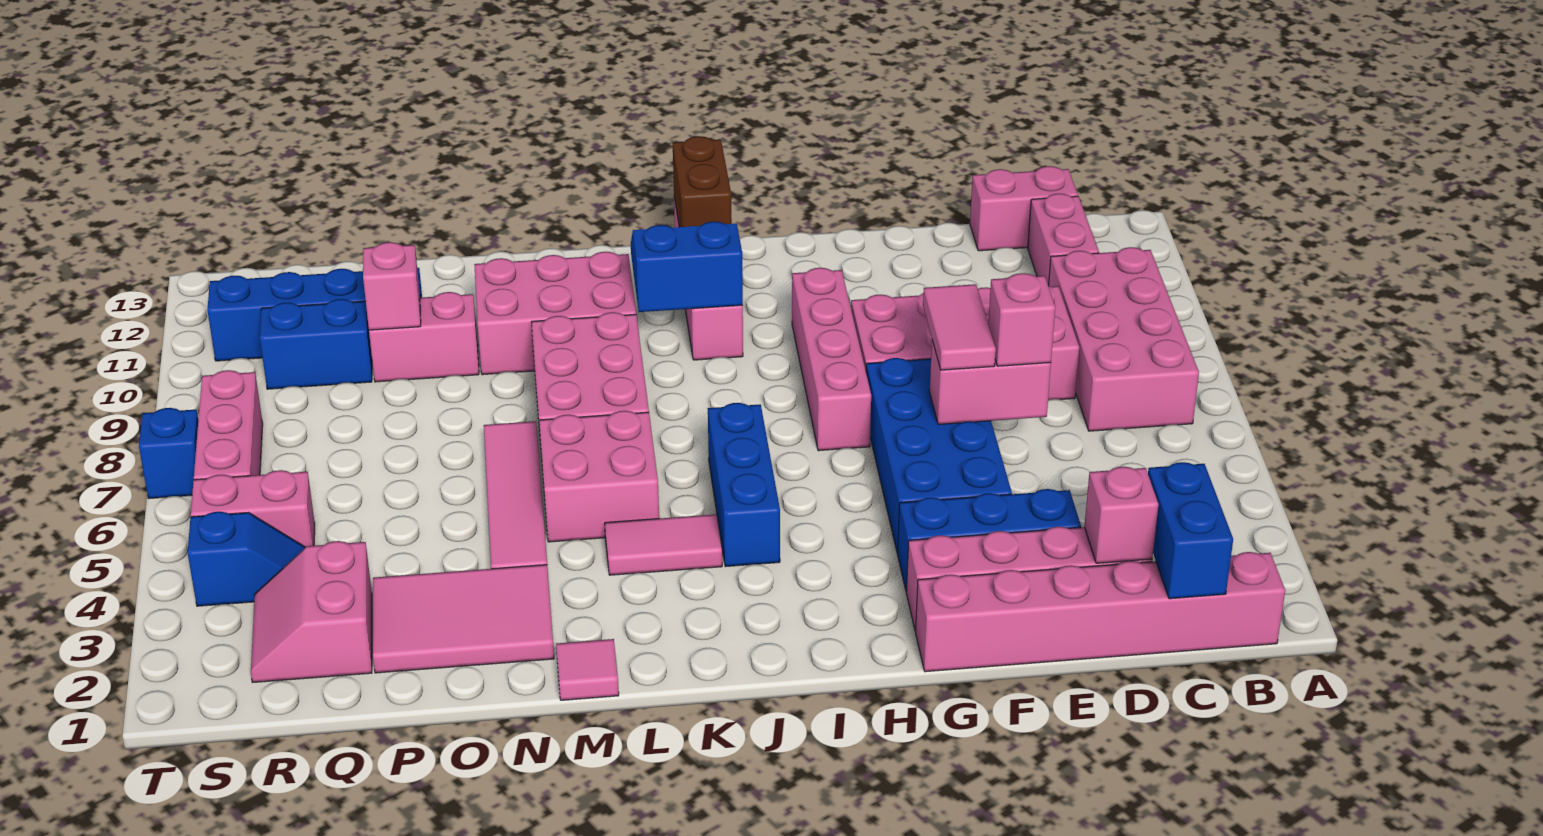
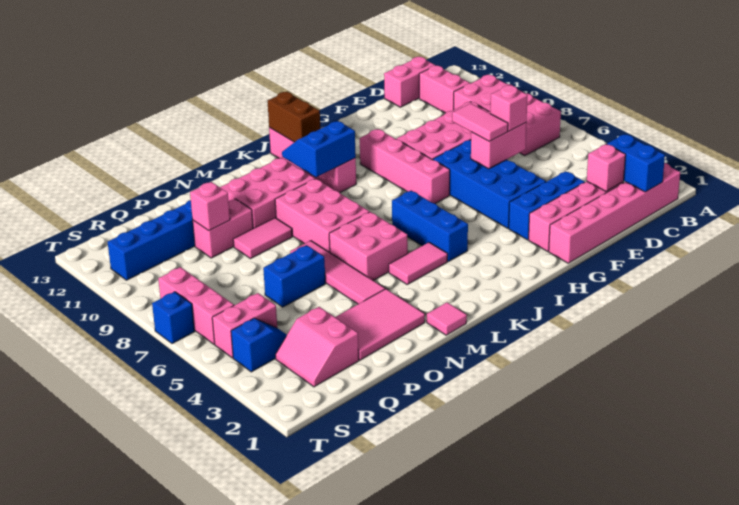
none -> pink 1x2 tile [233,218,292,259]
blue 1x2 brick [260,299,372,389] -> blue 1x2 brick moved to [263,245,326,307]

